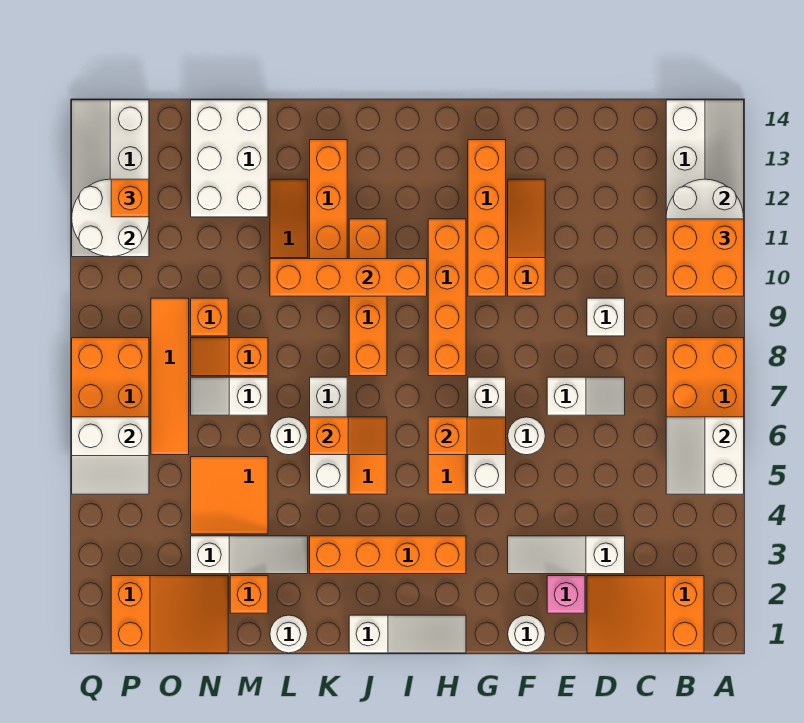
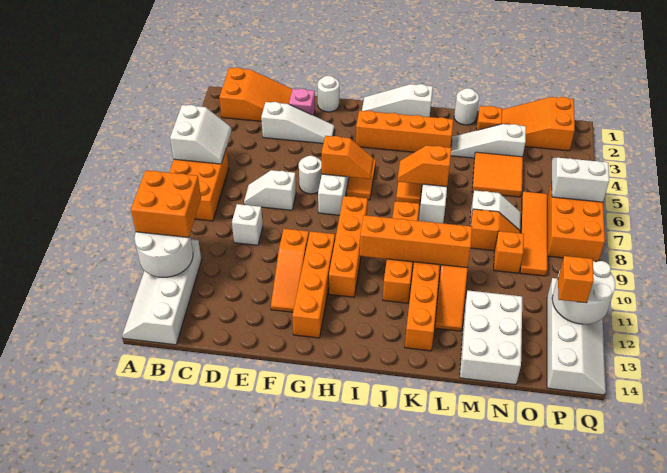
orange 1x2 slope [428,417,506,455] -> orange 1x2 slope turned to [322,136,374,179]
white 1x1 round brick [270,417,308,455] -> none

